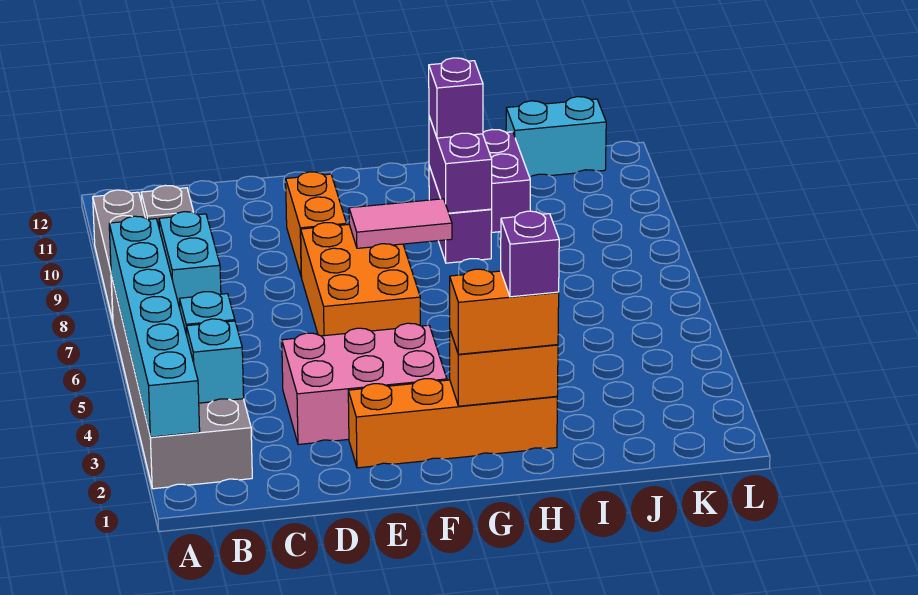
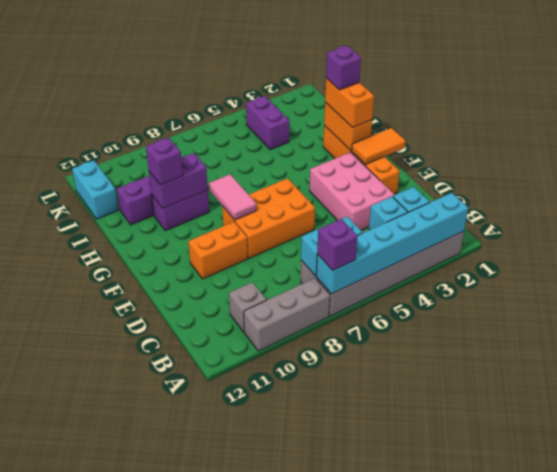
none -> purple 1x1 brick [317,219,357,270]
none -> orange 1x2 tile [352,128,405,165]
none -> purple 1x2 brick [246,96,289,150]

